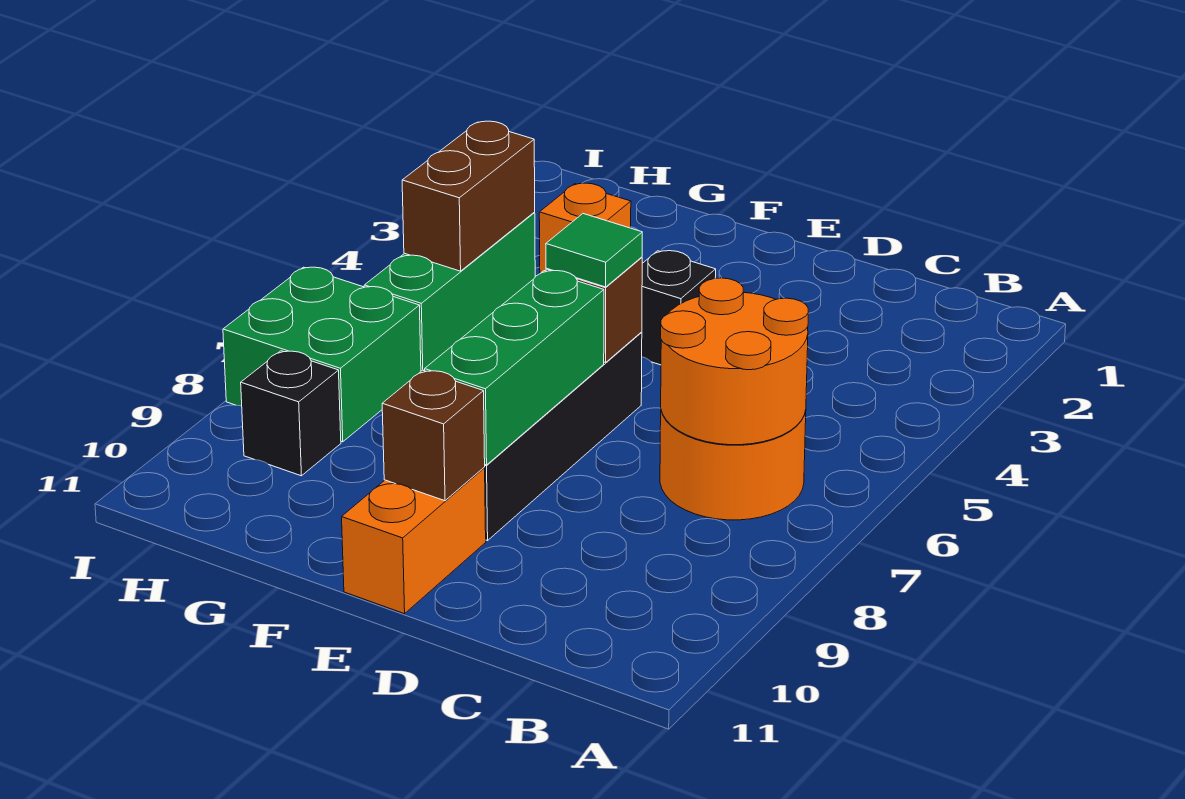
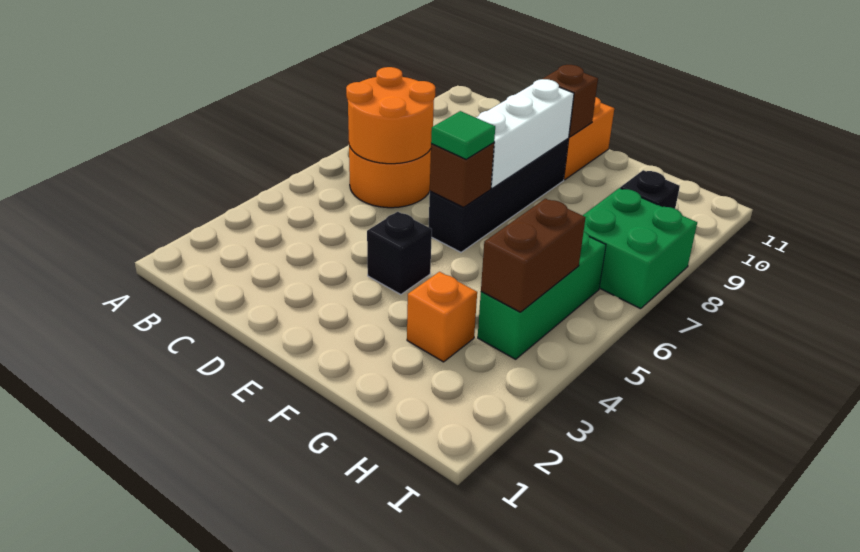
green 1x3 brick [425,271,604,465] -> white 1x3 brick [476,79,574,188]

